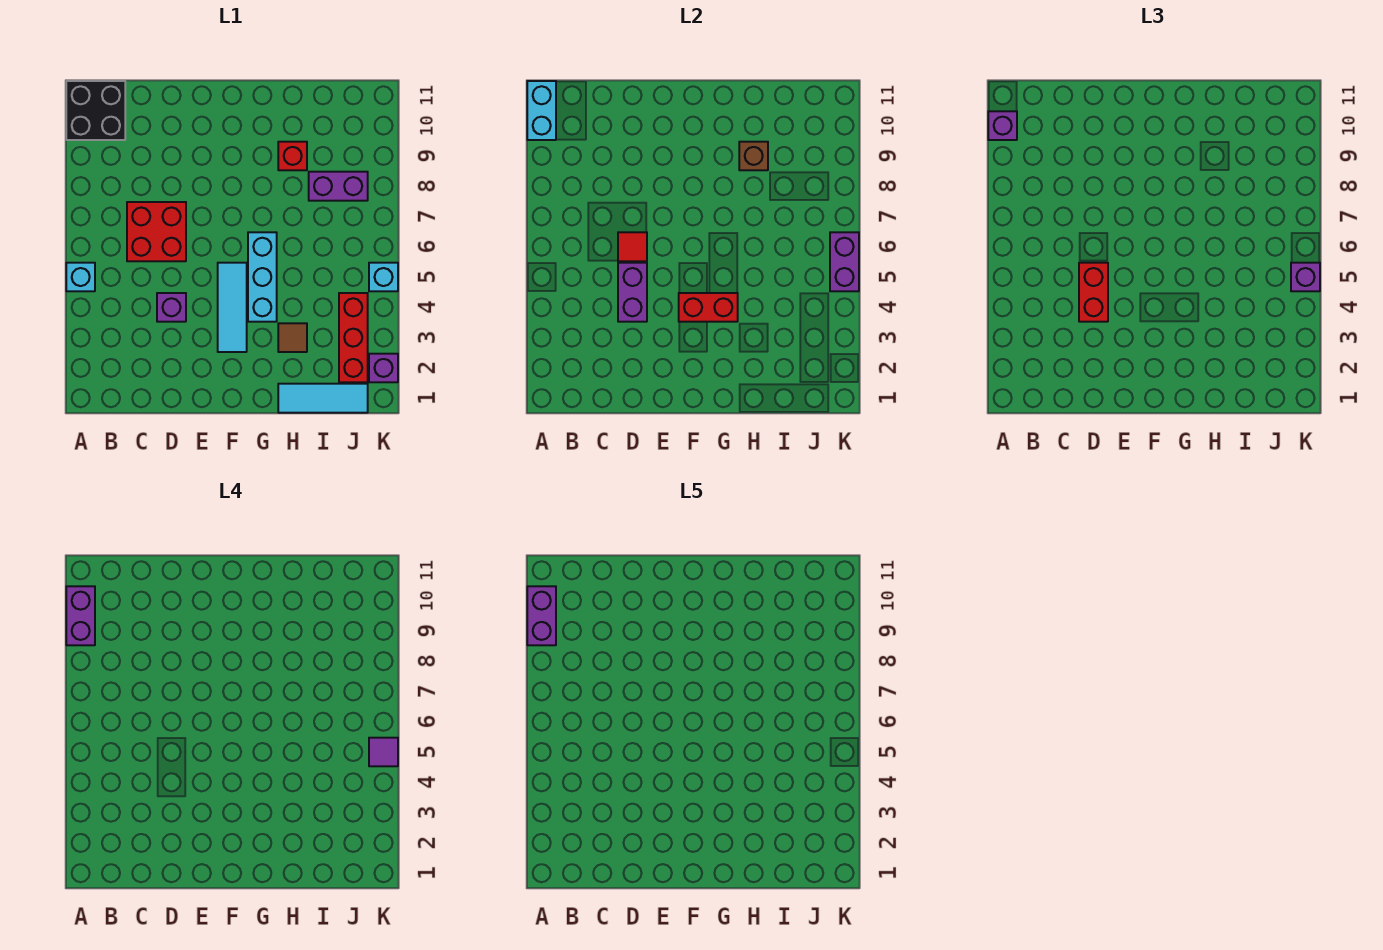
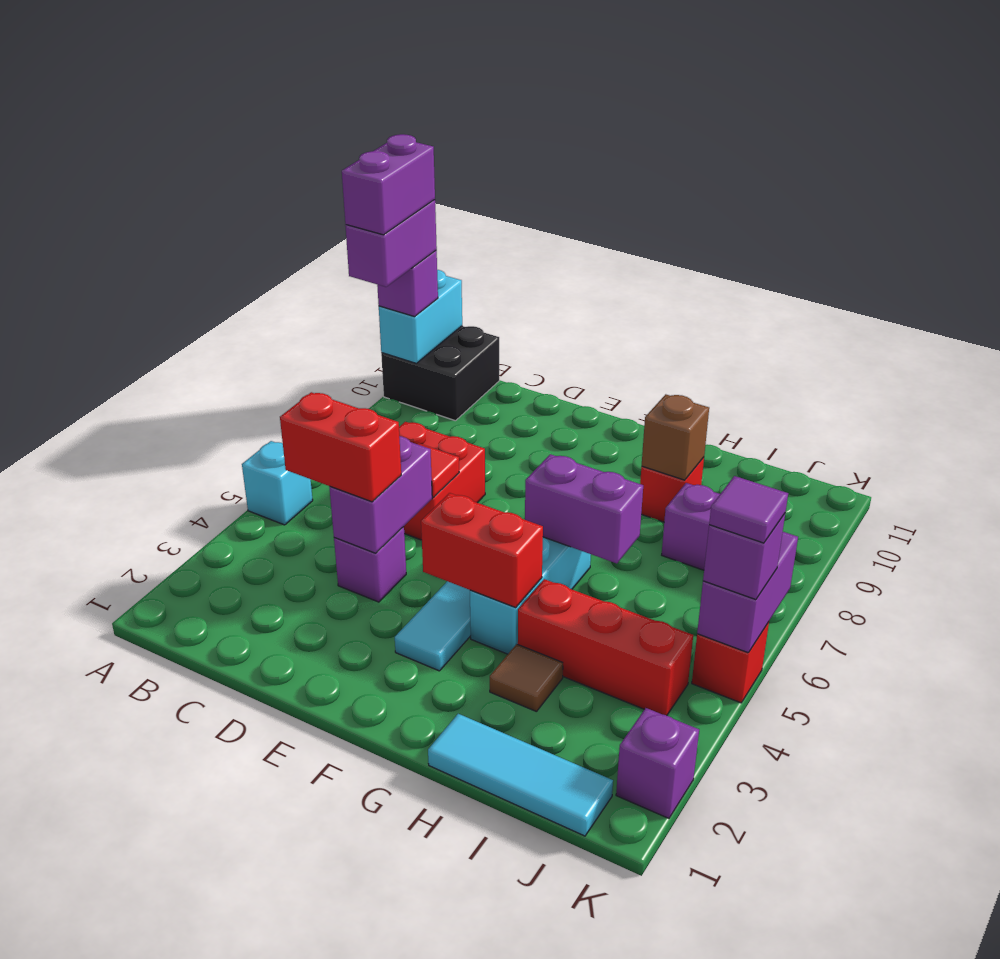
red 1x2 brick [1079,263,1108,322] -> red 1x2 brick turned to [280,392,401,502]
none -> purple 1x2 brick [525,454,643,563]
red 1x3 brick [339,293,368,382] -> red 1x3 brick turned to [518,579,693,715]
cyan 1x1 brick [369,263,398,291] -> red 1x1 brick [692,622,769,703]

